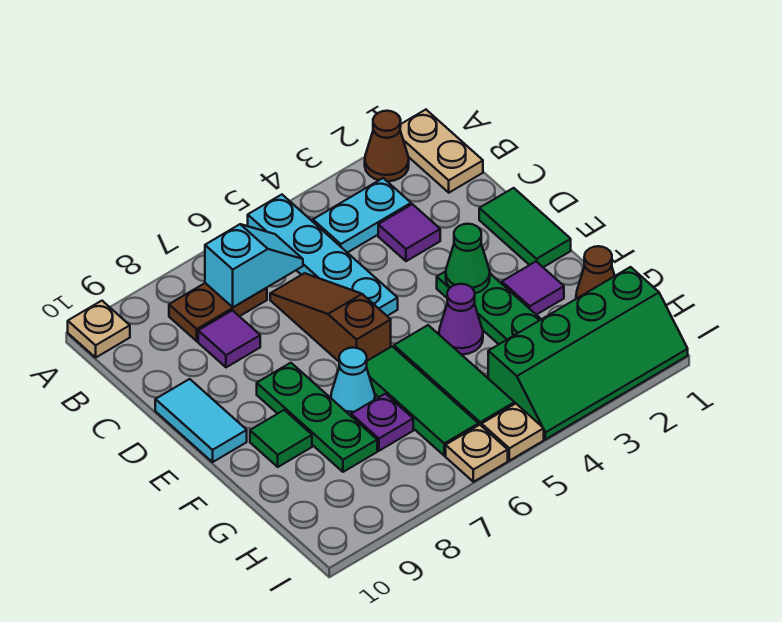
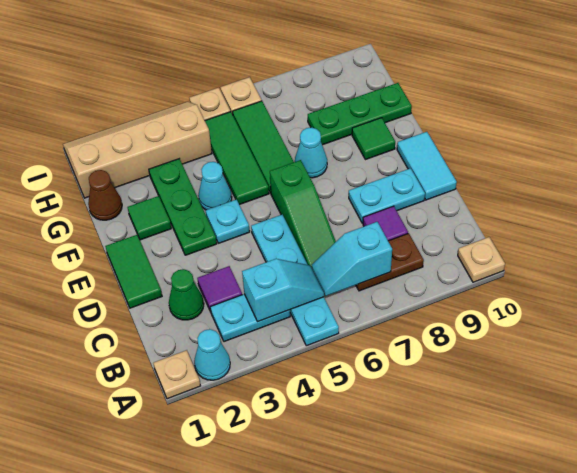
tan 1x2 plate [400,110,483,193] -> tan 1x1 plate [153,350,200,399]
brown 1x1 cone [365,111,409,181] -> cyan 1x1 cone [194,329,230,380]
none -> cyan 1x2 slope [242,259,324,322]
brown 1x3 slope [270,273,391,361] -> green 1x3 slope [270,160,336,268]
none -> cyan 1x2 plate [349,168,425,223]
green 1x1 cone [446,224,490,293] -> green 1x1 cone moved to [169,269,204,320]
none -> cyan 1x1 plate [206,199,250,243]
green 1x3 plate [257,363,377,472] -> green 1x3 plate turned to [308,83,412,145]
purple 1x1 tile [502,261,564,315] -> green 1x1 tile [127,196,171,240]
purple 1x1 cone [439,284,483,355] -> cyan 1x1 cone [198,162,232,210]
purple 1x1 plate [351,394,413,451] -> none
green 2x4 slope [488,267,688,439] -> tan 2x4 slope [63,102,212,198]

